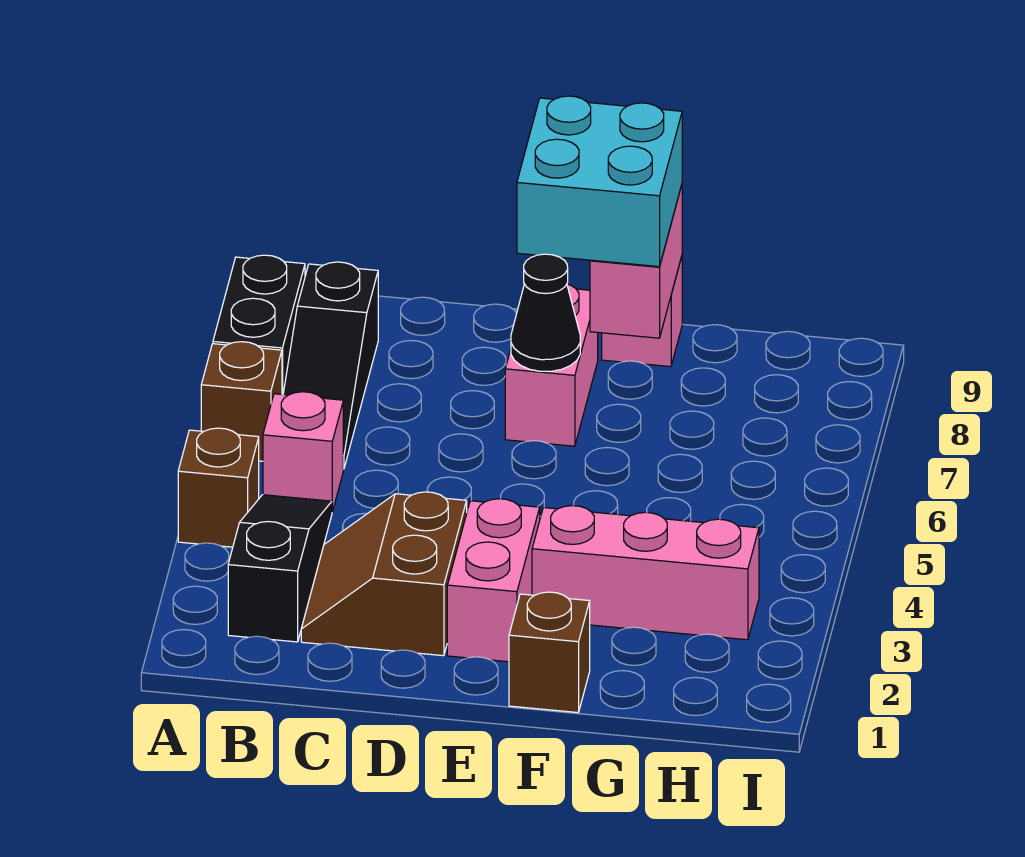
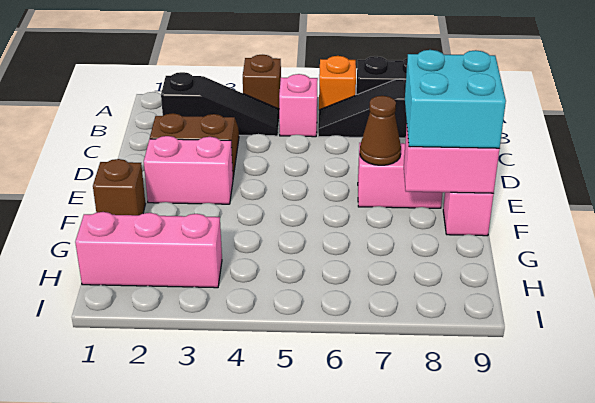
brown 1x1 brick [201,342,282,461] -> orange 1x1 brick [319,56,356,110]
black 1x1 cone [511,254,580,371] -> brown 1x1 cone [360,96,401,165]
pink 1x3 brick [532,506,759,640] -> pink 1x3 brick turned to [75,212,222,288]

